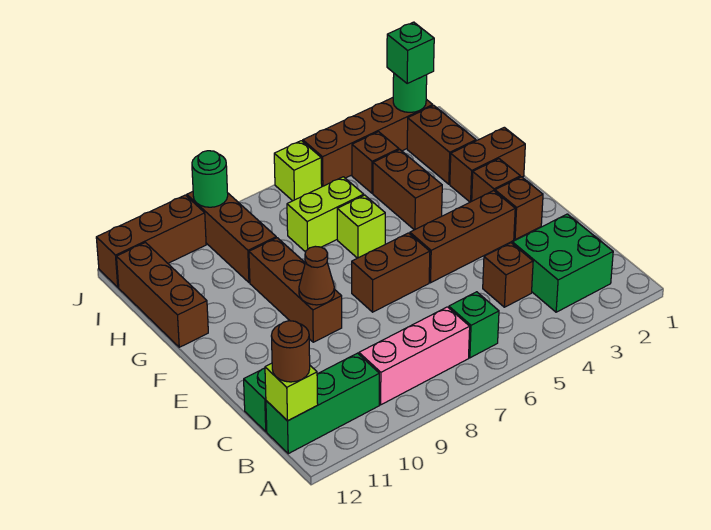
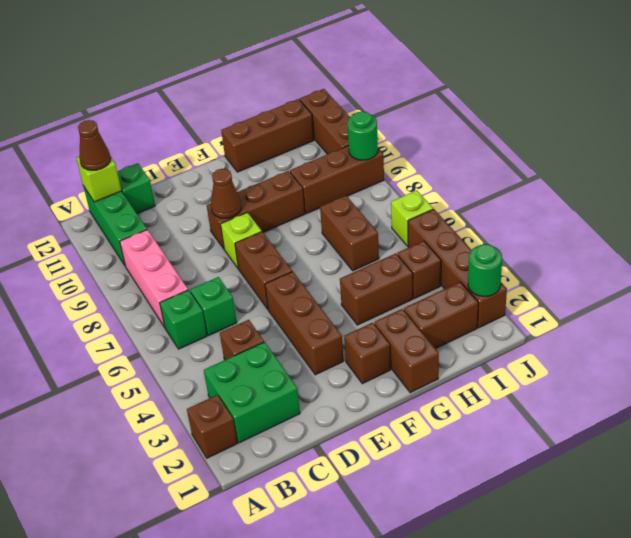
brown 1x1 round brick [271,321,310,382] -> brown 1x1 cone [78,120,111,170]
brown 1x1 brick [495,177,543,240] -> brown 1x1 brick moved to [187,395,237,458]
lime 1x1 brick [337,195,385,258] -> lime 1x1 brick moved to [221,212,262,268]
lime 1x2 brick [287,177,364,252] -> brown 1x2 brick [320,196,379,271]
green 1x1 brick [387,22,434,83] -> green 1x1 brick moved to [190,277,237,335]

